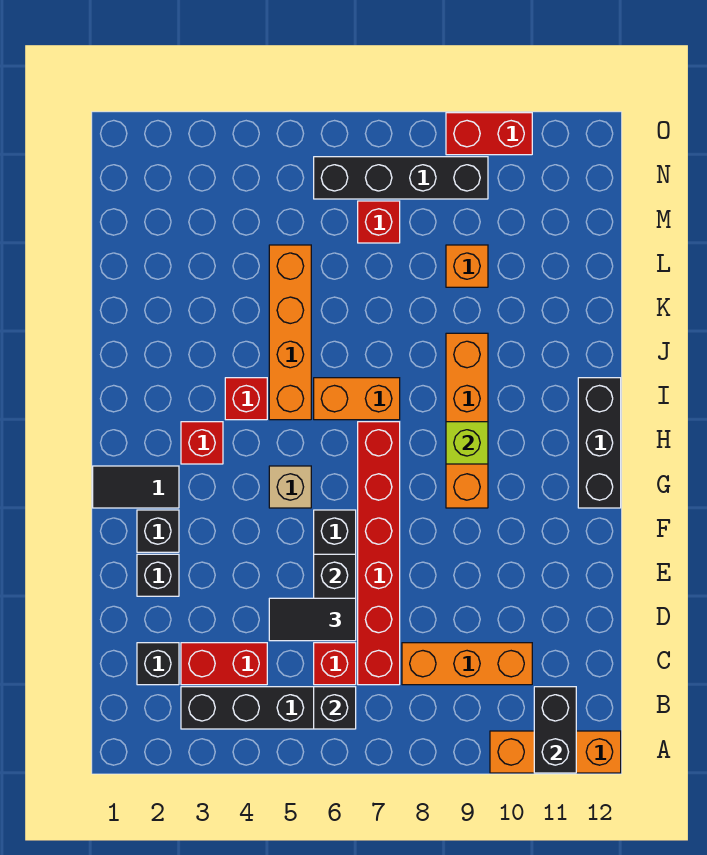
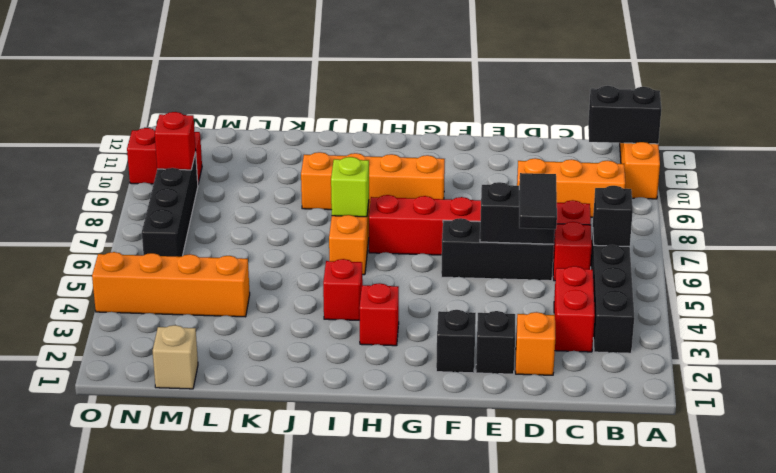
black 1x1 brick [137,643,179,685] -> none
orange 1x3 brick [402,643,532,685] -> orange 1x3 brick turned to [517,158,625,217]
black 1x2 tile [93,466,179,508] -> none
tan 1x1 brick [269,466,311,508] -> tan 1x1 brick moved to [153,325,198,389]
black 1x3 brick [578,378,621,508] -> none
lime 1x1 brick [446,422,488,464] -> lime 1x1 brick moved to [331,157,369,217]
orange 1x4 brick [269,245,311,420] -> orange 1x4 brick moved to [92,252,250,317]
orange 1x1 brick [446,245,488,287] -> orange 1x1 brick moved to [516,312,555,375]
red 1x1 brick [358,201,400,243] -> red 1x1 brick moved to [155,112,196,170]
red 1x2 brick [446,113,532,155] -> red 1x2 brick turned to [127,128,202,184]

